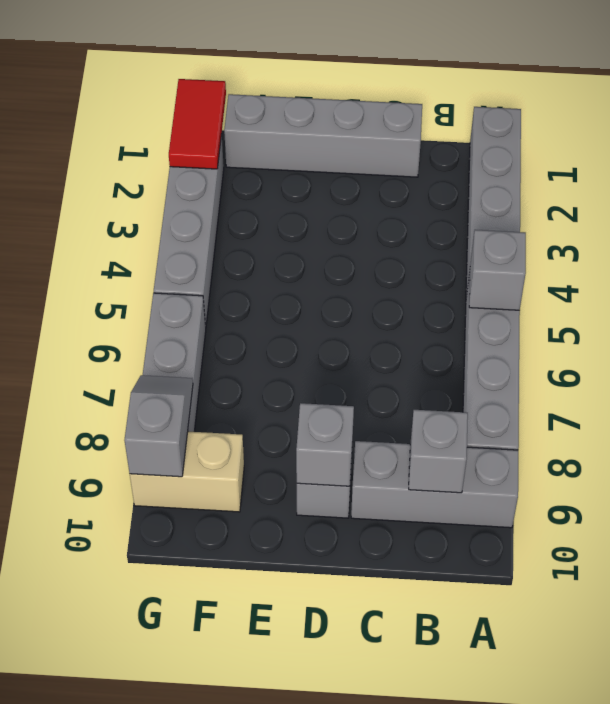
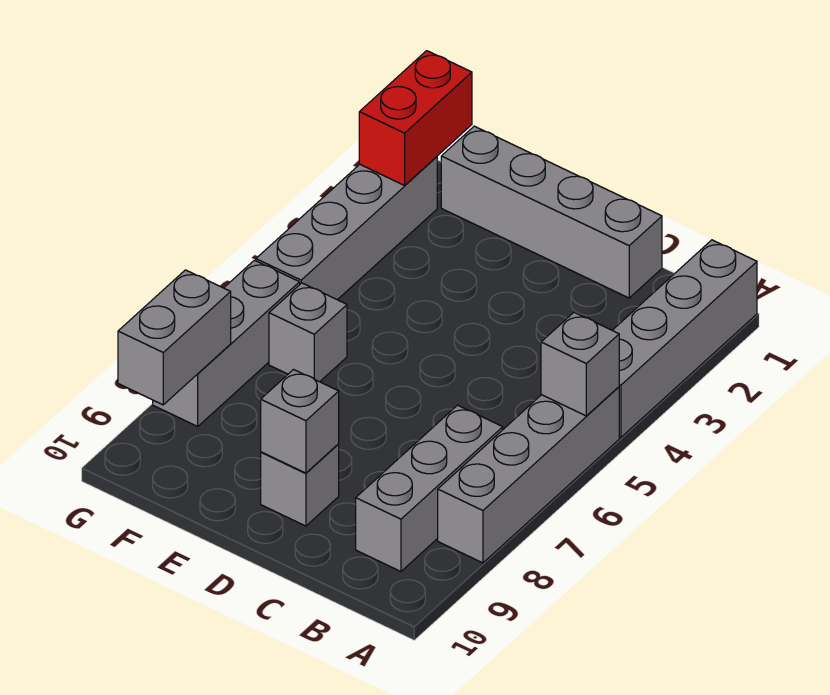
grey 1x3 brick [351,441,518,528] -> grey 1x3 brick turned to [356,405,503,571]
grey 1x1 brick [409,410,468,493] -> grey 1x1 brick moved to [269,283,347,382]
tan 1x2 brick [130,431,244,512] -> none
red 1x2 tile [169,79,226,169] -> red 1x2 brick [359,51,472,185]
grey 1x2 slope [124,375,193,477] -> grey 1x2 brick [118,270,231,405]

